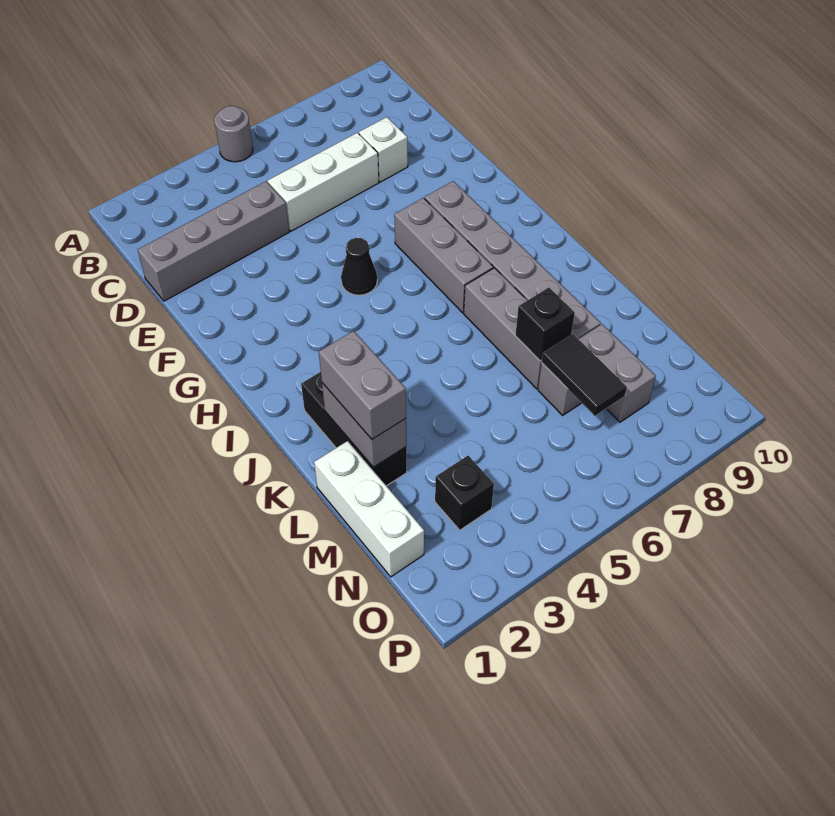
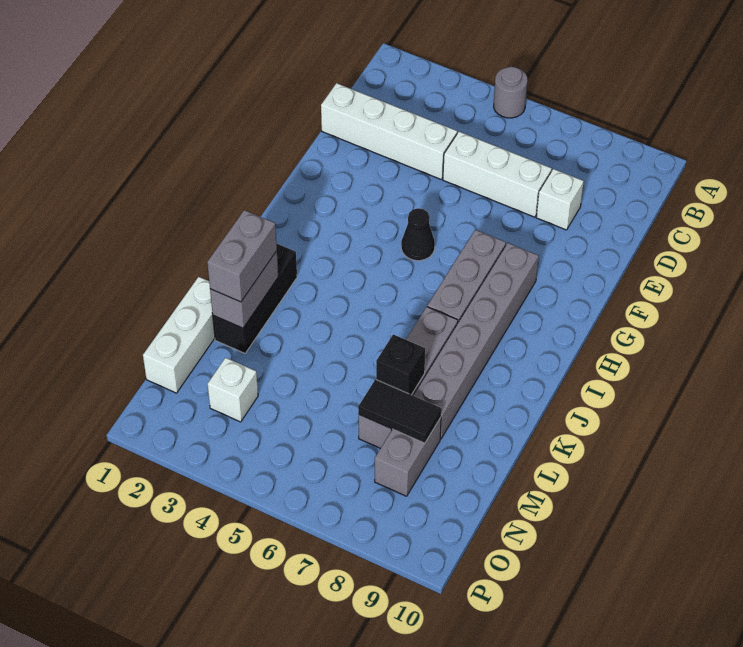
grey 1x4 brick [138,181,289,301] -> white 1x4 brick [321,83,457,179]
black 1x2 tile [541,334,627,416] -> black 1x2 tile turned to [358,379,442,443]
black 1x1 brick [435,456,494,530] -> white 1x1 brick [208,358,258,422]

